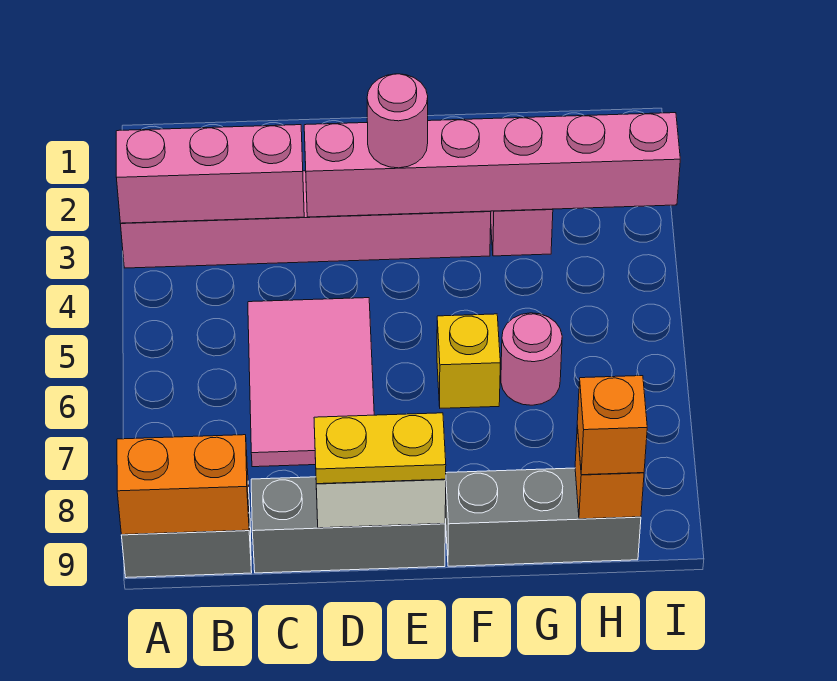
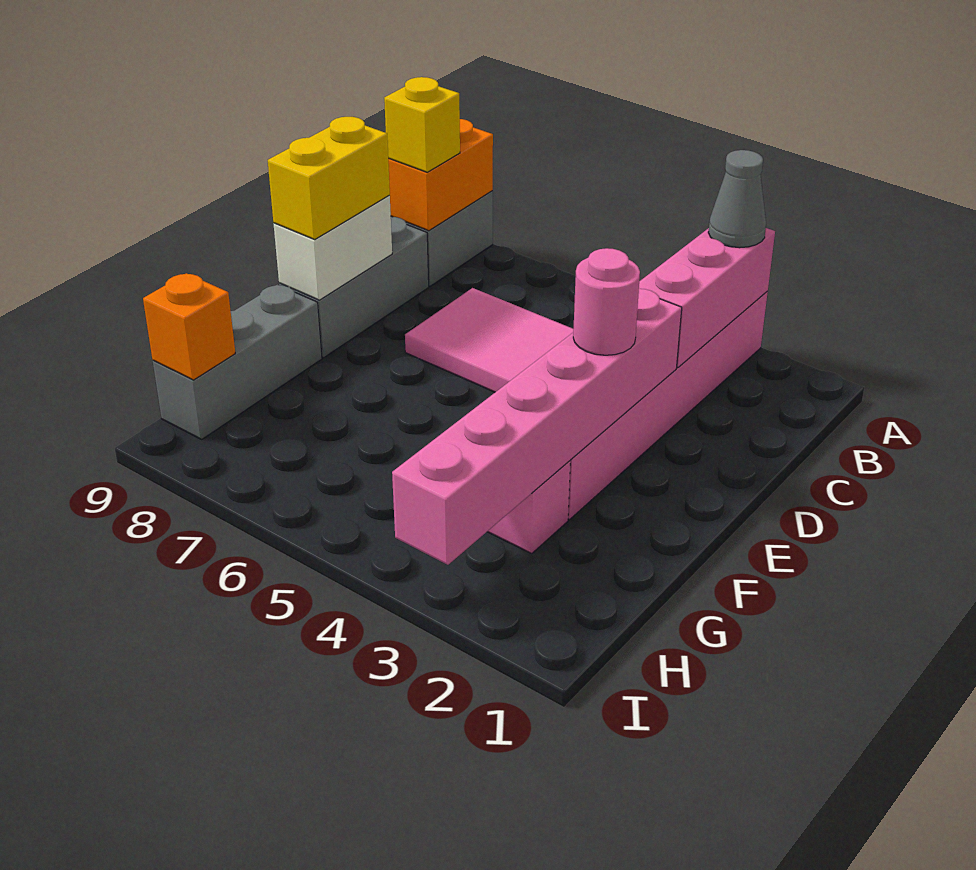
none -> grey 1x1 cone [708,150,766,248]
yellow 1x2 plate [314,413,446,484] -> yellow 1x2 brick [268,117,390,239]
yellow 1x1 brick [437,314,500,408] -> yellow 1x1 brick moved to [384,77,460,172]
pink 1x1 round brick [501,313,562,405] -> none
orange 1x1 brick [577,376,647,475] -> none

